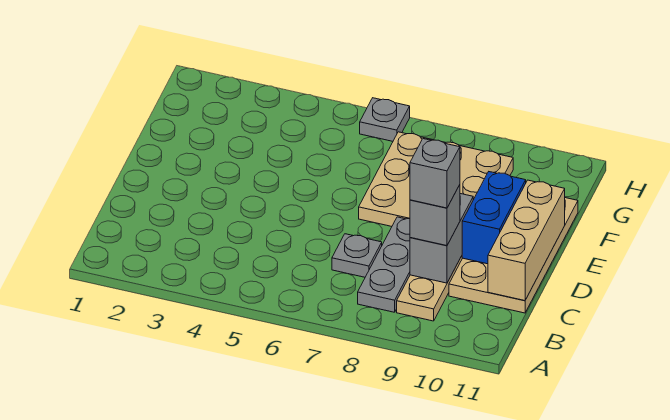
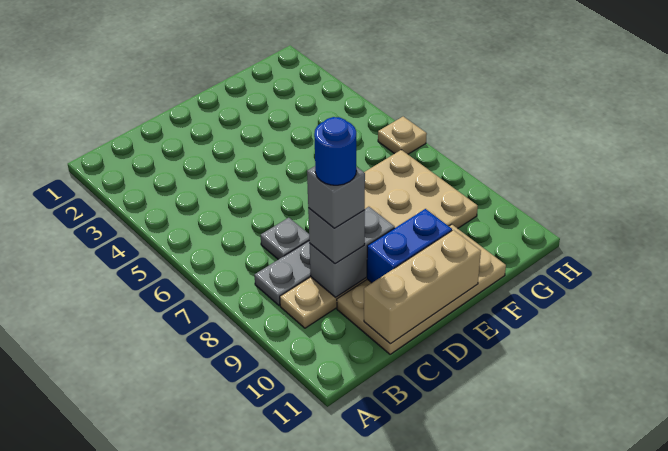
none -> blue 1x1 round brick [314,117,356,185]
grey 1x1 plate [360,98,410,141] -> tan 1x1 plate [378,117,427,154]

